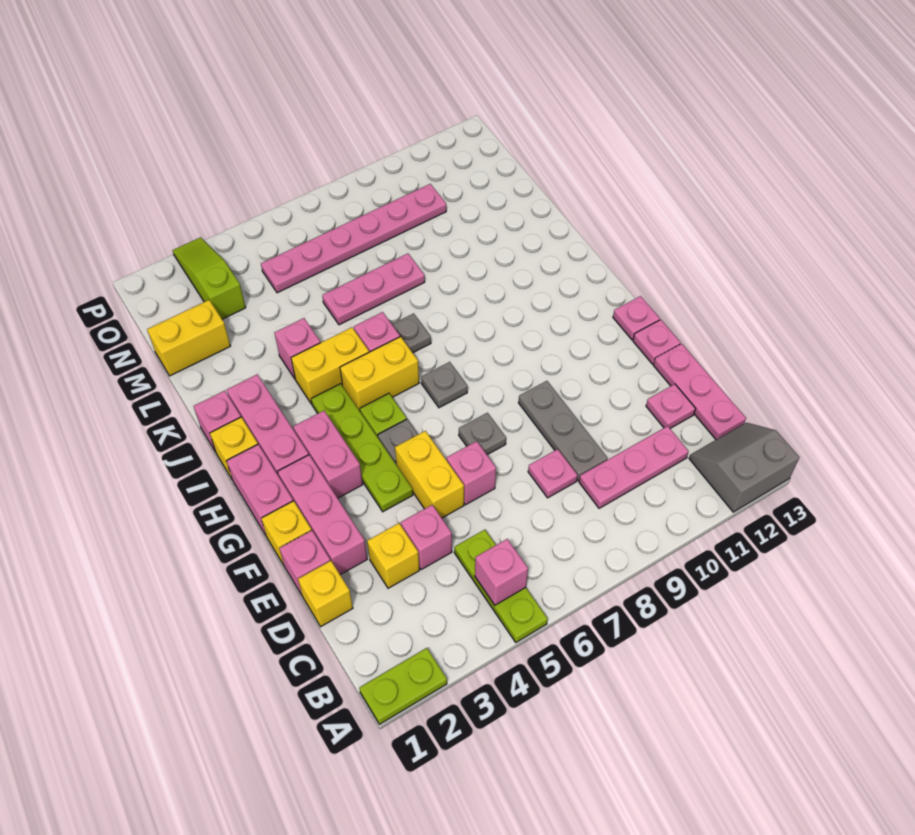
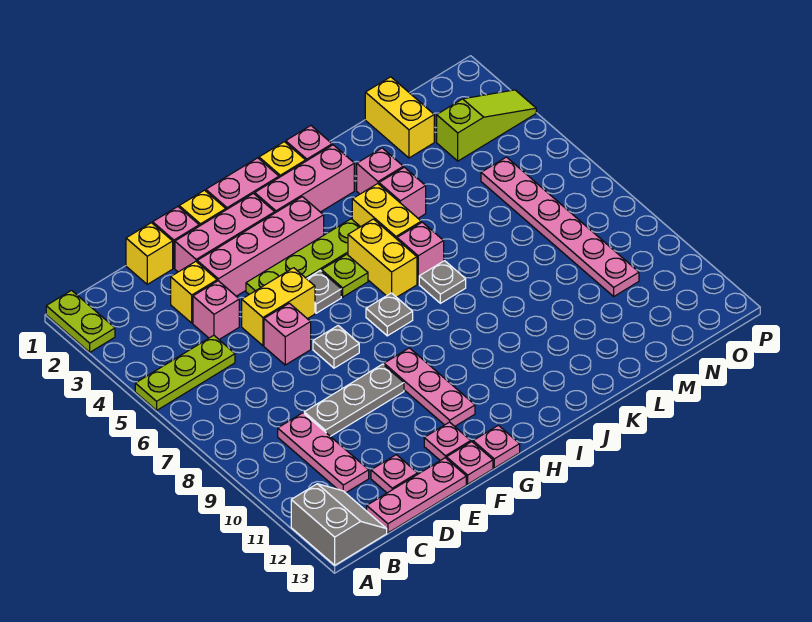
pink 1x1 brick [475,539,528,605] -> pink 1x1 brick moved to [357,148,403,194]
pink 1x1 plate [528,449,578,498] -> pink 1x1 plate moved to [424,422,471,461]
pink 1x2 brick [293,411,363,498] -> pink 1x4 brick [197,197,324,296]
pink 1x3 plate [322,253,425,325] -> pink 1x3 plate moved to [384,348,475,426]

